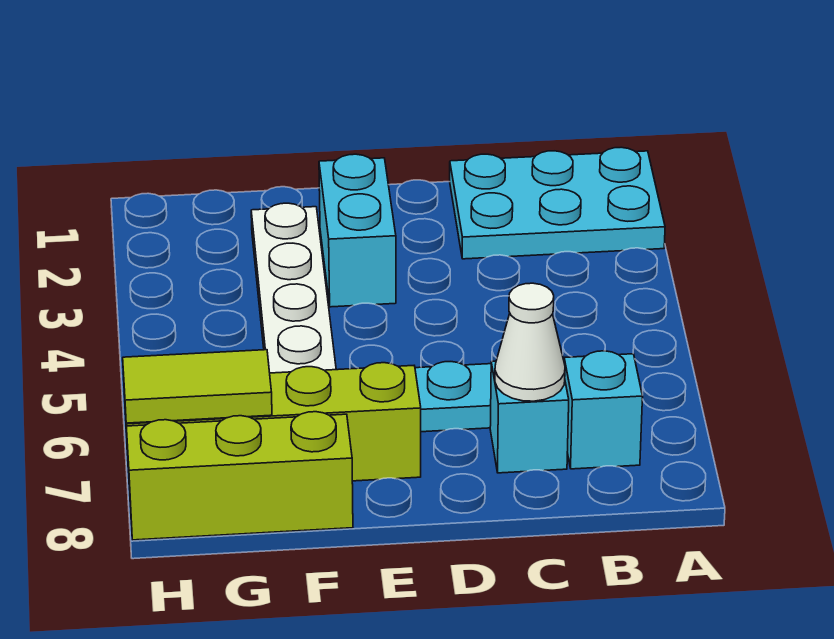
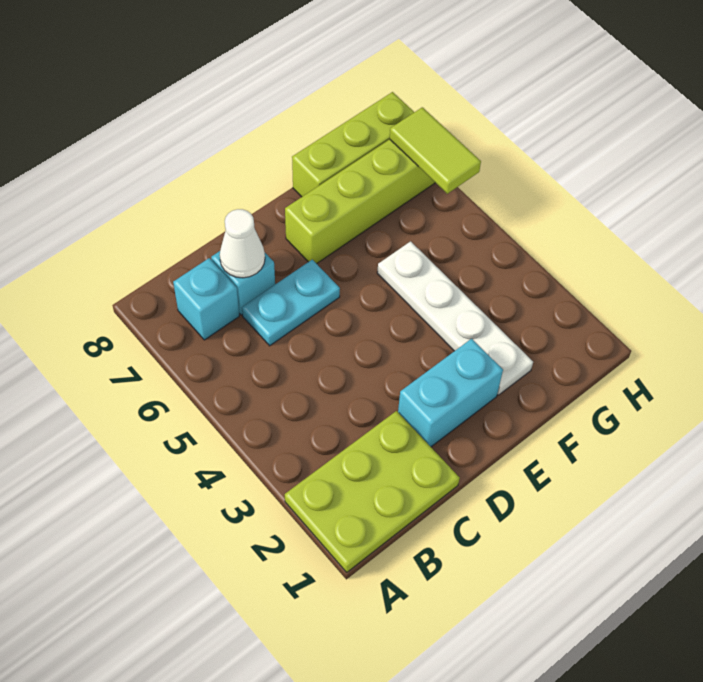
cyan 2x3 plate [450,147,665,259] -> lime 2x3 plate [285,411,460,572]
cyan 1x2 brick [319,154,396,307] -> cyan 1x2 brick turned to [398,339,503,447]
lime 1x2 tile [123,350,272,423] -> lime 1x2 tile turned to [390,107,481,194]

